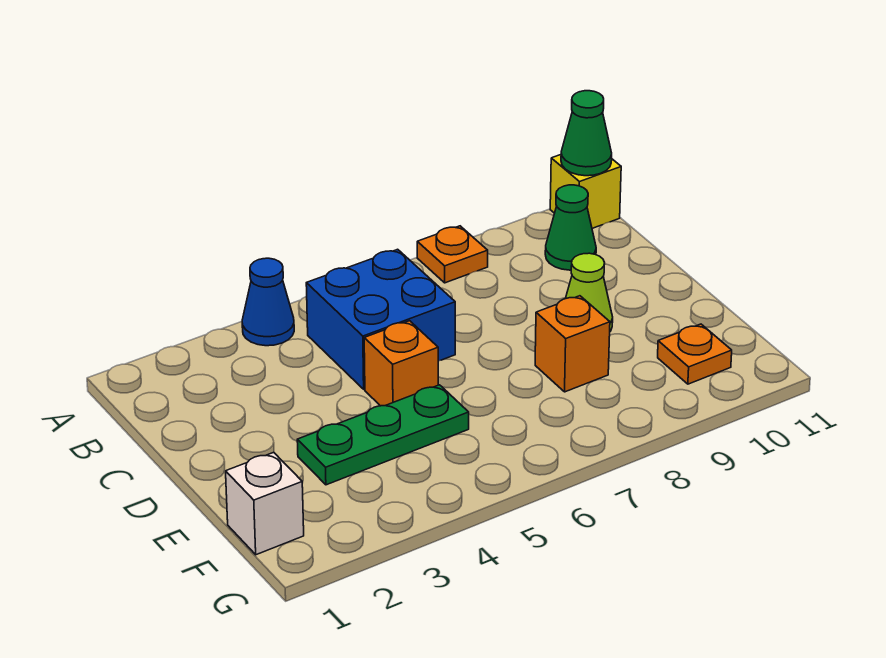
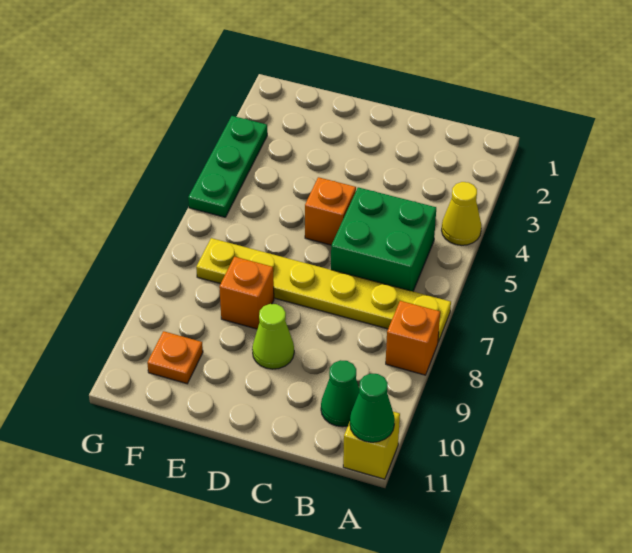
blue 1x1 cone [242,258,294,346] -> yellow 1x1 cone [442,182,481,245]
none -> yellow 1x6 plate [196,238,451,342]
orange 1x1 plate [417,226,488,283] -> orange 1x1 brick [386,301,440,375]
blue 2x2 brick [306,249,455,389] -> green 2x2 brick [331,187,436,291]
green 1x3 plate [297,385,469,485] -> green 1x3 plate moved to [188,116,267,217]
white 1x1 brick [226,452,304,555] -> none

